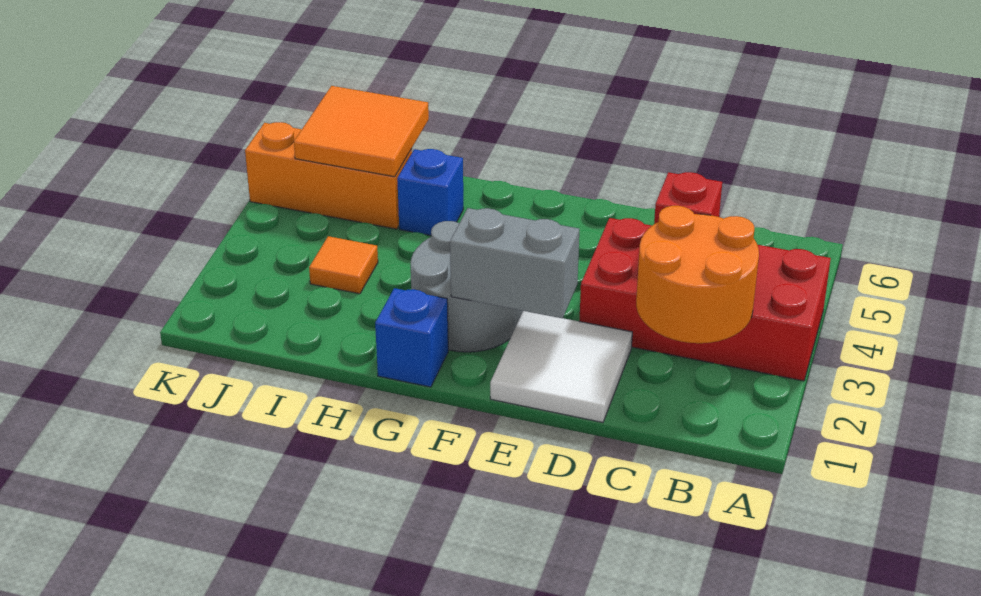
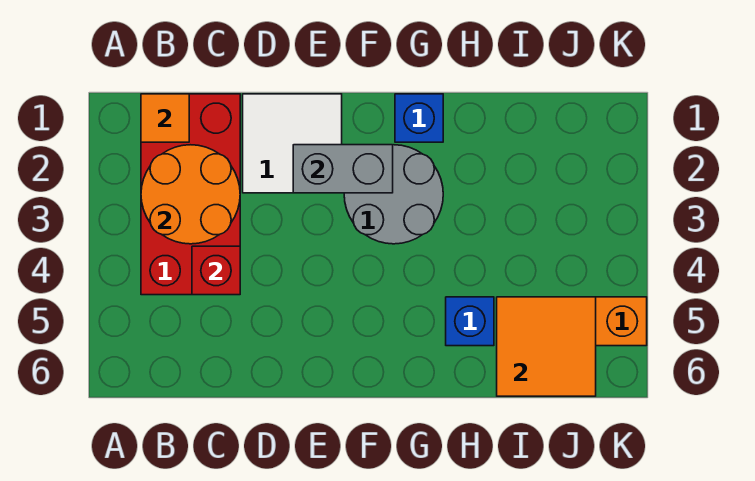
red 2x4 brick [579,218,831,381] -> red 2x4 brick turned to [141,94,240,295]
orange 1x1 tile [309,236,378,294] -> orange 1x1 tile moved to [141,94,189,142]

